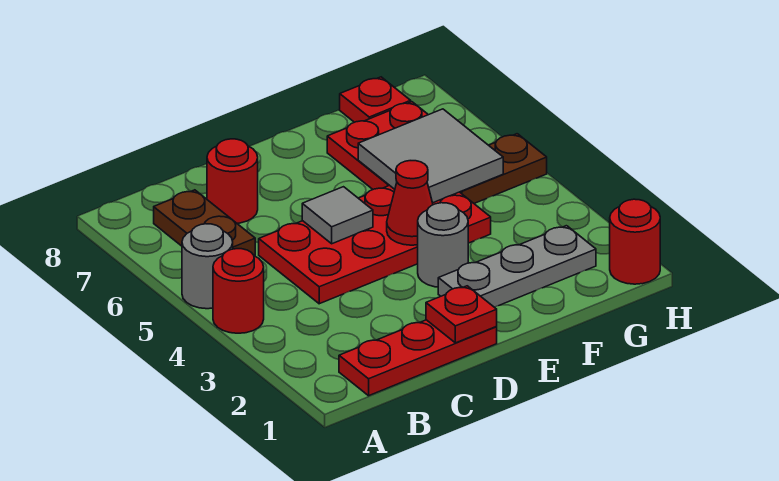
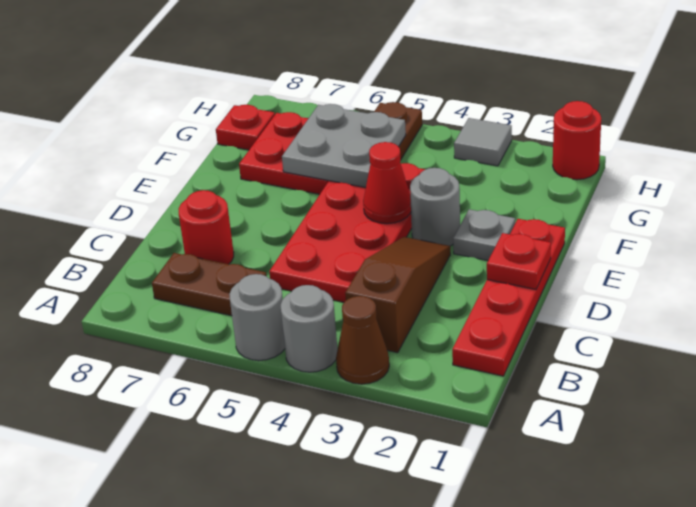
none -> brown 1x1 cone [336,296,389,384]
red 1x1 round brick [213,249,264,333] -> grey 1x1 round brick [280,285,337,372]
red 1x3 plate [339,320,497,396] -> red 1x4 plate [452,219,565,376]
none -> brown 1x3 slope [345,237,450,353]
grey 1x1 tile [302,187,373,244] -> grey 1x1 tile moved to [454,118,512,166]
grey 1x3 plate [438,226,596,307] -> grey 1x1 plate [453,209,515,261]
grey 2x2 tile [358,109,503,203] -> grey 2x2 plate [282,104,406,188]

